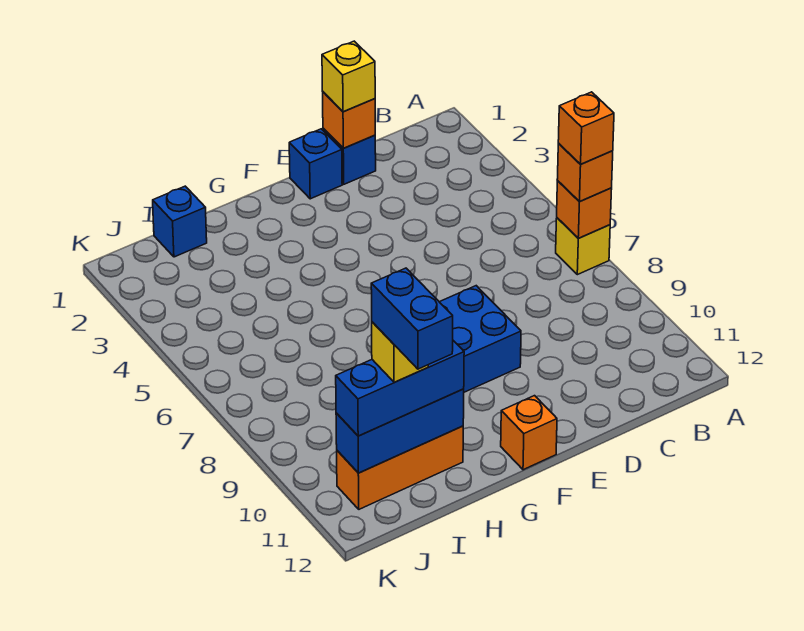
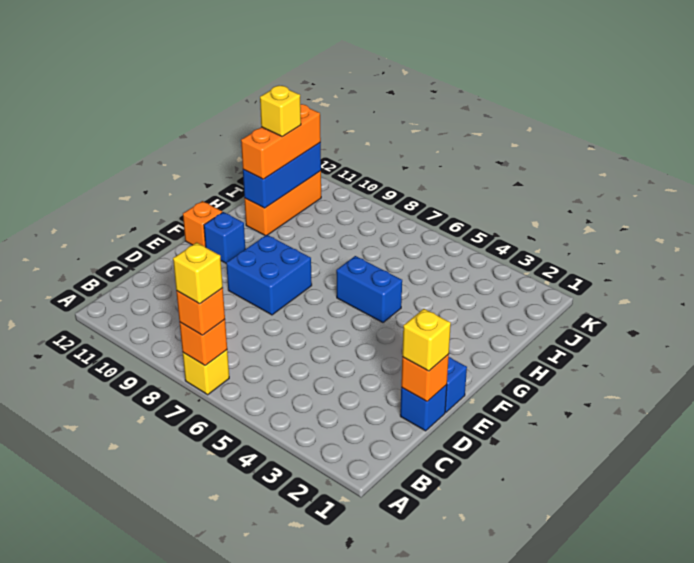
orange 1x1 brick [558,92,614,164] -> yellow 1x1 brick [173,243,223,304]
blue 1x3 brick [336,341,464,436] -> orange 1x3 brick [241,104,321,179]
blue 1x1 brick [153,186,207,257] -> blue 1x1 brick moved to [204,212,245,263]
blue 1x2 brick [371,268,453,369] -> blue 1x2 brick moved to [336,256,402,323]

